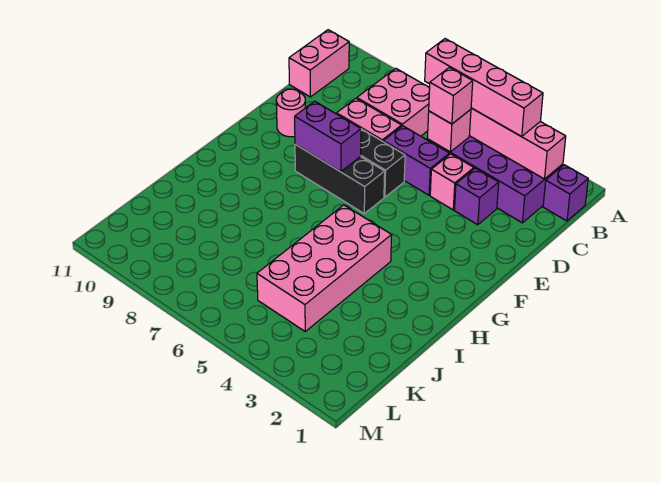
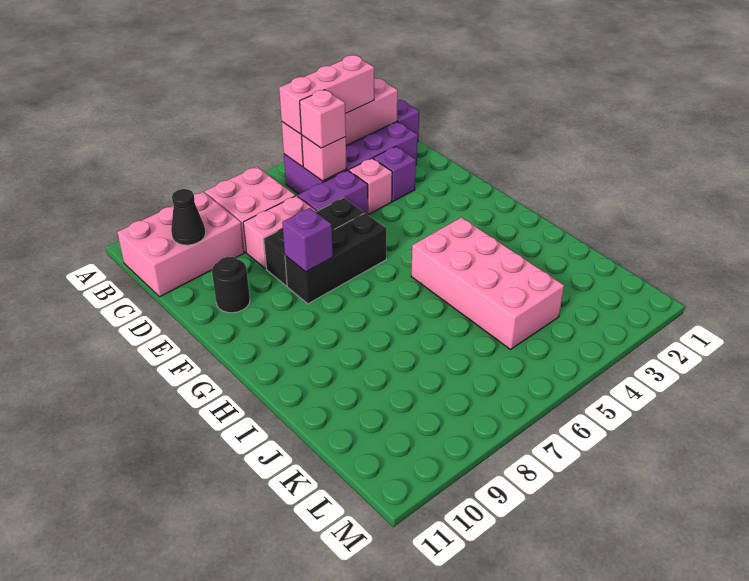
pink 1x4 brick [425,39,543,136] -> pink 1x3 brick [279,55,374,134]
pink 1x2 brick [289,30,349,97] -> pink 2x3 brick [117,192,244,297]
none -> black 1x1 cone [171,189,206,245]
pink 1x1 round brick [276,89,305,137] -> black 1x1 round brick [212,257,250,313]
purple 1x2 brick [295,101,361,172] -> purple 1x1 brick [282,208,333,272]

